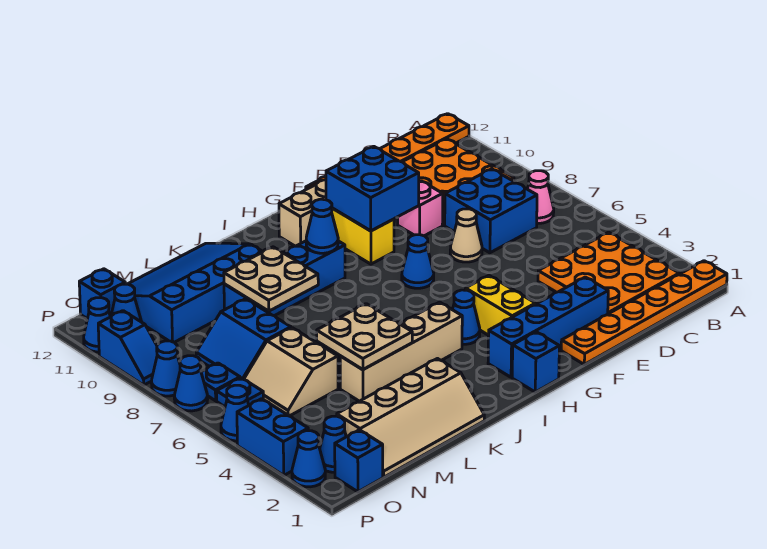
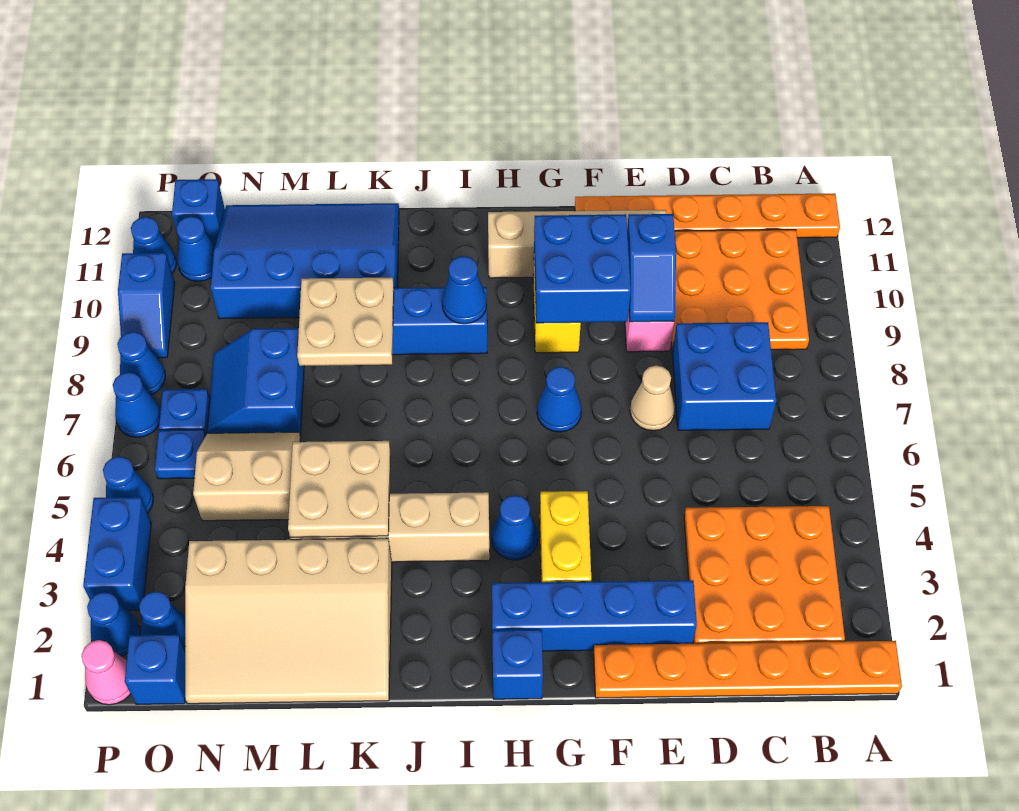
pink 1x1 cone [528,171,554,223] -> pink 1x1 cone moved to [82,640,131,705]
none -> blue 1x2 slope [627,214,676,322]
tan 2x4 slope [337,359,484,477] -> tan 3x4 slope [185,538,392,704]
tan 2x2 slope [244,328,338,416] -> tan 2x2 slope turned to [193,432,301,521]

